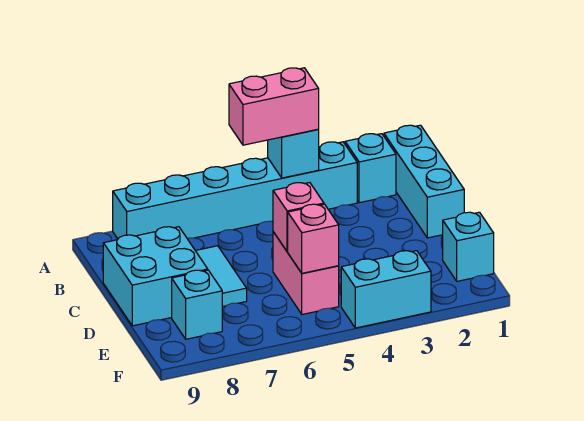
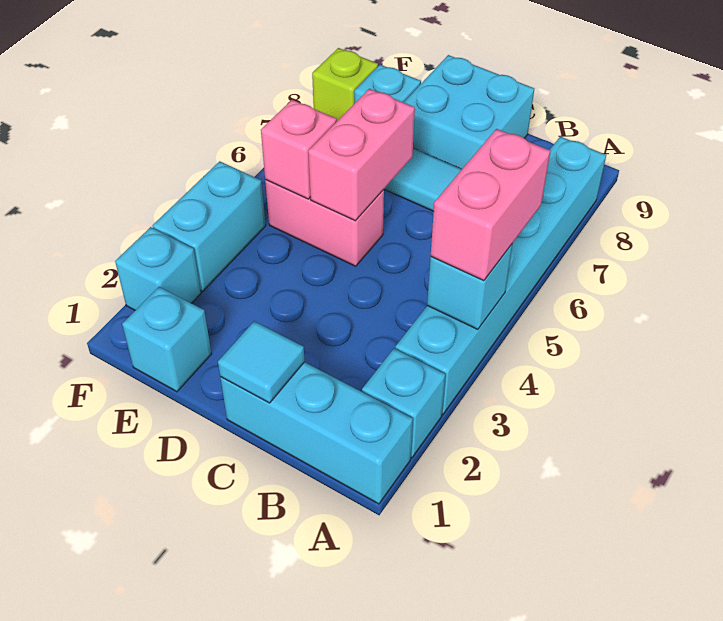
none -> cyan 1x1 tile [218,321,305,403]
pink 1x1 brick [273,183,324,252] -> pink 1x2 brick [308,89,415,221]
none -> cyan 1x1 brick [115,227,201,310]
none -> lime 1x1 brick [312,48,378,121]

